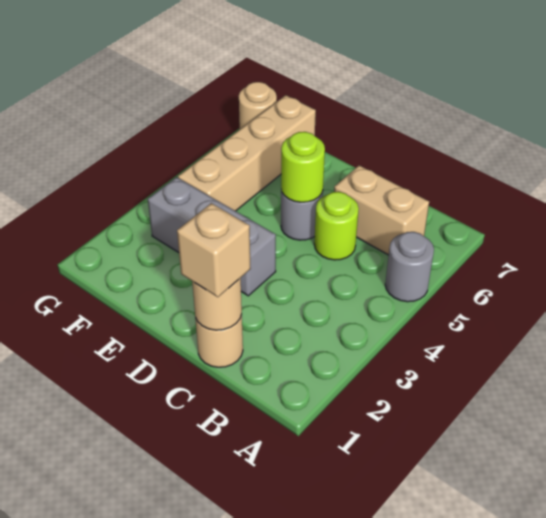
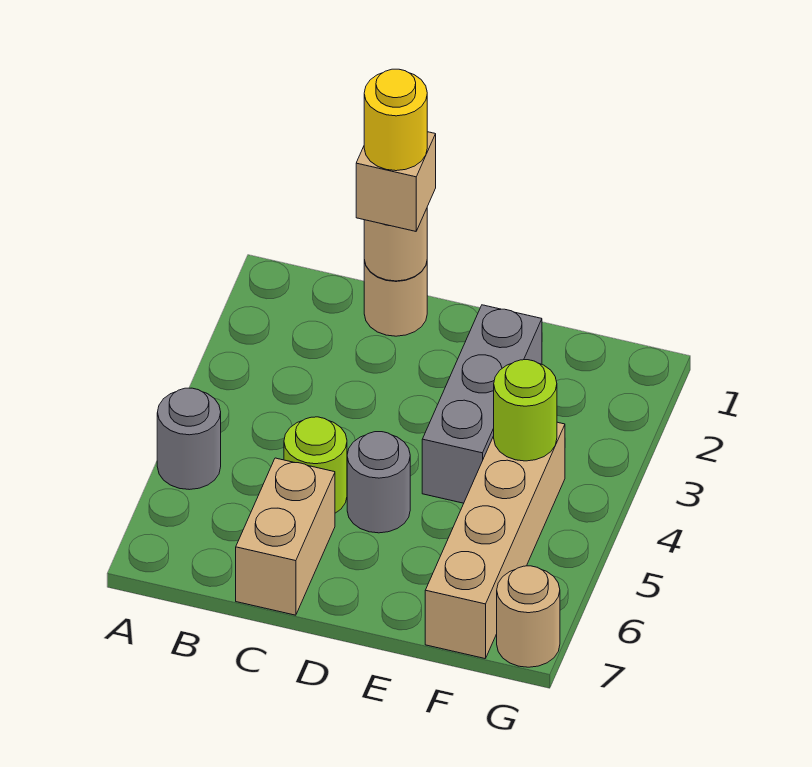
tan 1x2 brick [334,165,429,255] -> tan 1x2 brick turned to [236,458,335,615]
none -> yellow 1x1 round brick [364,69,427,171]
grey 1x3 brick [148,177,276,296] -> grey 1x3 brick turned to [422,305,542,503]
lime 1x1 round brick [281,132,325,202] -> lime 1x1 round brick moved to [494,360,557,461]

